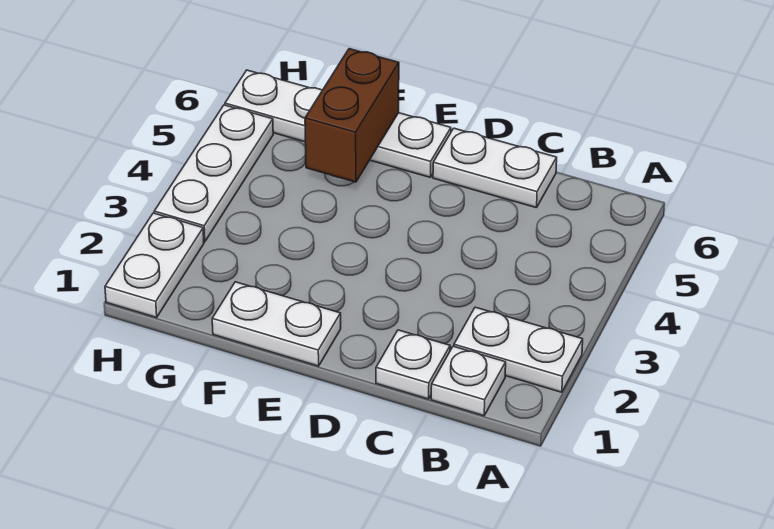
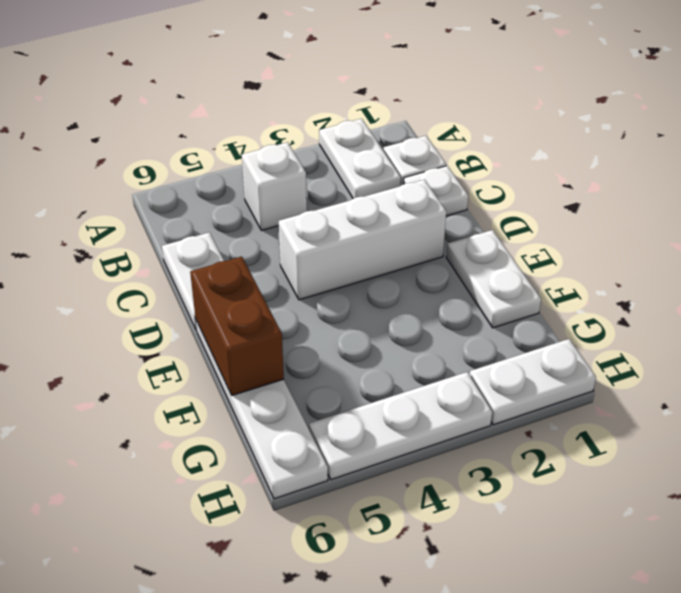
none -> white 1x1 brick [242,142,307,231]
none -> white 1x3 brick [279,180,446,300]
brown 1x2 brick [305,49,399,182] -> brown 1x2 brick turned to [190,257,284,395]

